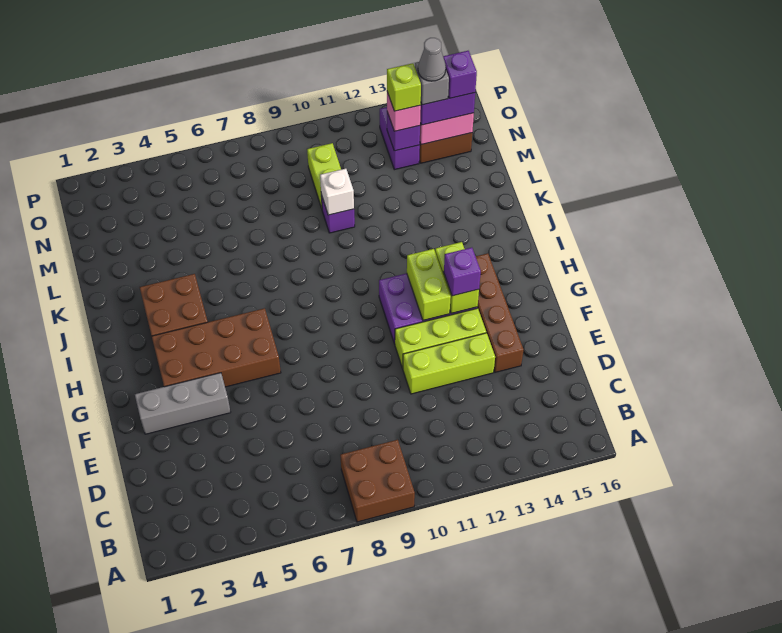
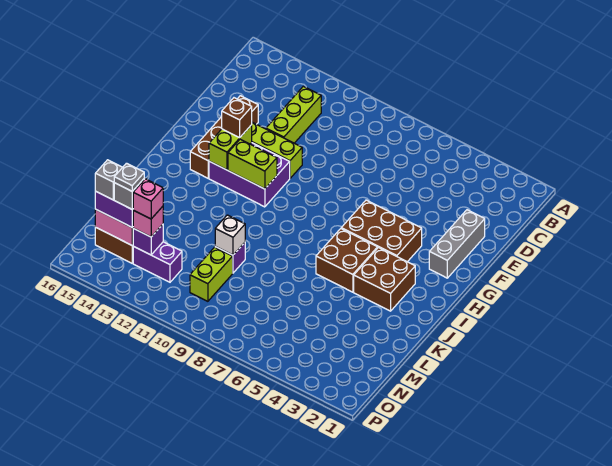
brown 2x2 brick [340,440,415,522] -> brown 2x2 brick moved to [316,229,378,292]
lime 1x3 brick [403,333,495,394] -> lime 1x3 brick turned to [266,86,321,143]
grey 1x3 brick [135,373,231,434] -> grey 1x3 brick turned to [429,210,485,278]
brown 2x4 brick [152,308,281,387] -> brown 2x3 brick [341,200,422,262]
lime 1x2 brick [407,249,451,320] -> lime 1x2 brick turned to [228,139,277,189]
purple 1x1 brick [444,248,481,296] -> brown 1x1 brick [222,98,252,138]
purple 1x2 brick [380,107,420,170] -> purple 1x2 brick turned to [133,242,182,282]
lime 1x1 brick [387,63,421,111] -> pink 1x1 brick [133,179,163,219]
grey 1x1 cone [418,38,446,81] -> grey 1x1 plate [114,163,144,191]
purple 1x1 brick [443,51,477,98] -> grey 1x1 brick [95,160,123,200]

